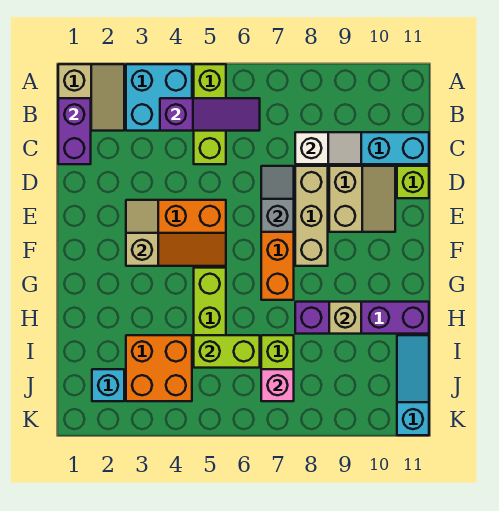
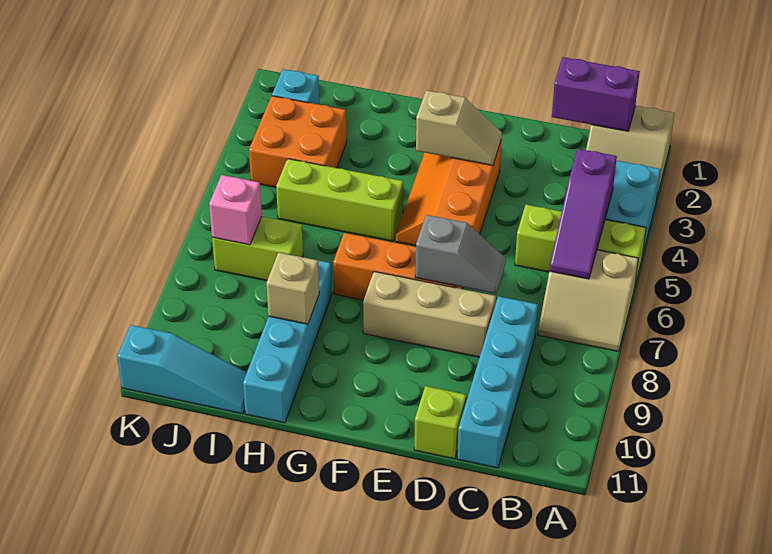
white 1x2 slope [295,132,361,164] -> none
tan 2x2 slope [329,166,395,232] -> tan 2x2 slope moved to [538,250,638,352]
purple 1x4 brick [295,302,429,334] -> cyan 1x4 brick [243,260,332,423]
lime 1x2 brick [194,335,260,368] -> none

